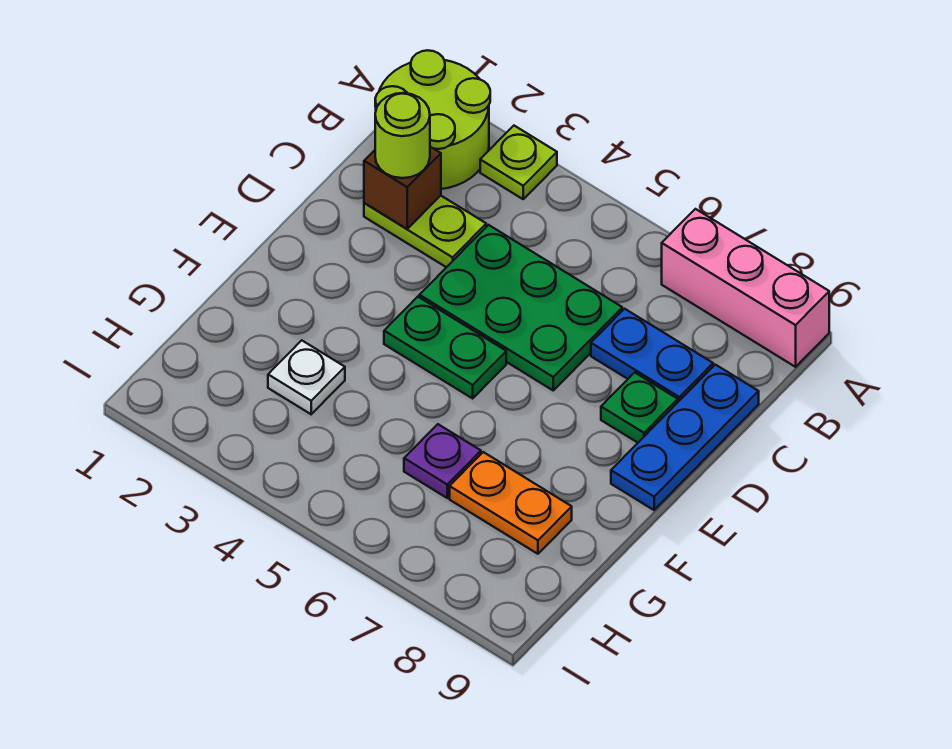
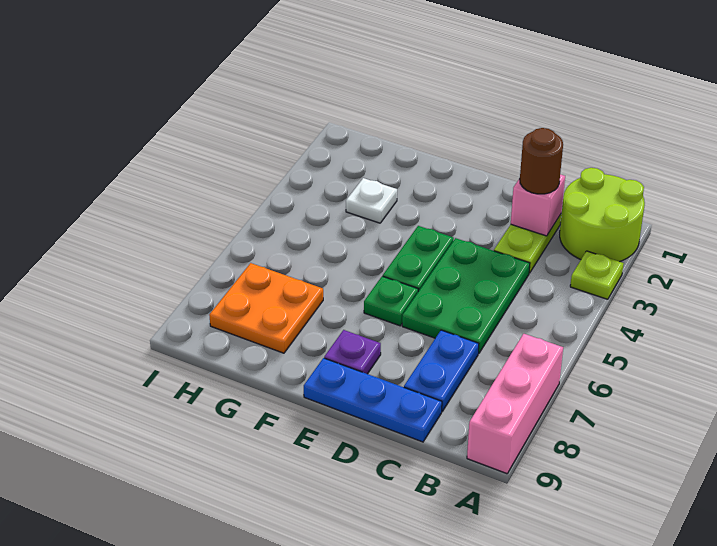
brown 1x1 brick [364,147,441,229] -> pink 1x1 brick [511,174,565,236]
lime 1x1 round brick [375,93,430,178] -> brown 1x1 round brick [520,128,563,194]
green 1x1 plate [601,372,678,443] -> green 1x1 plate moved to [364,276,418,326]
purple 1x1 plate [404,424,481,498] -> purple 1x1 plate moved to [324,330,381,374]
orange 1x2 plate [450,452,572,554] -> orange 2x2 plate [209,263,323,353]

